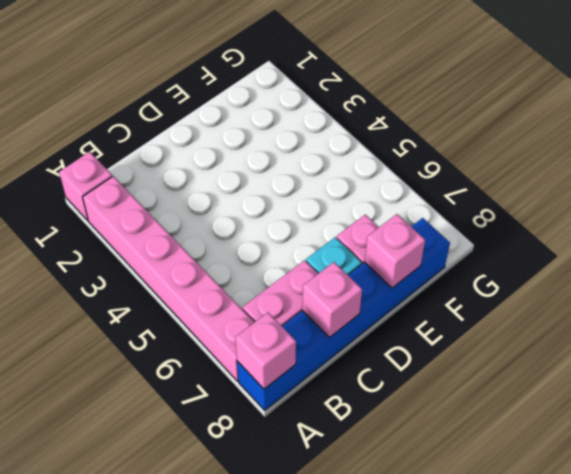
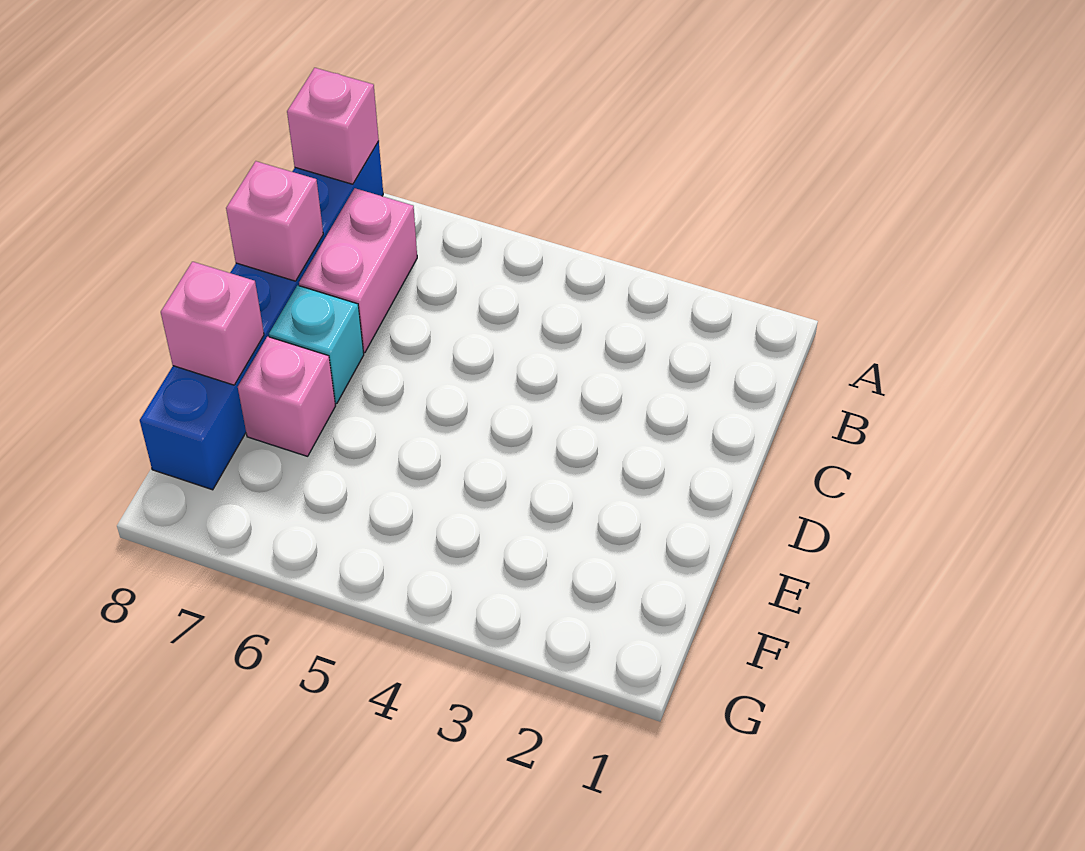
pink 1x1 brick [59,152,112,221] -> none
pink 1x6 brick [83,176,254,381] -> none

